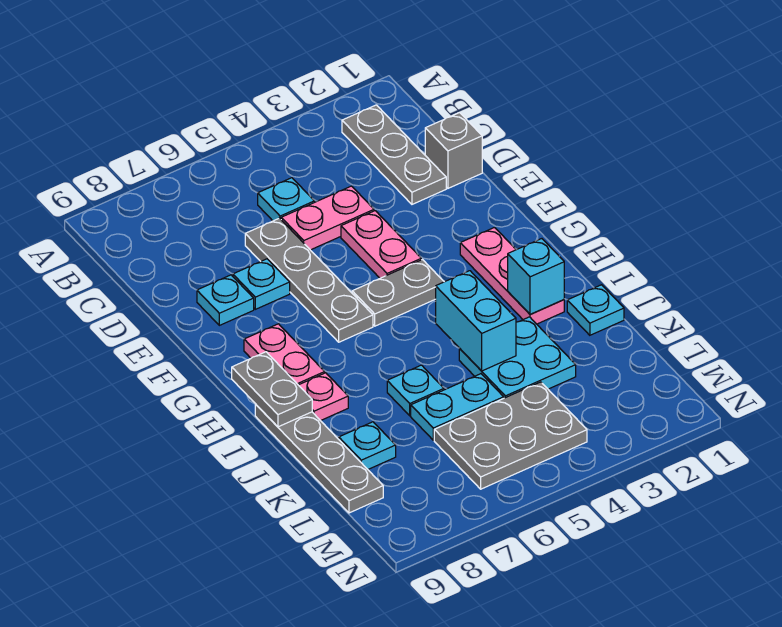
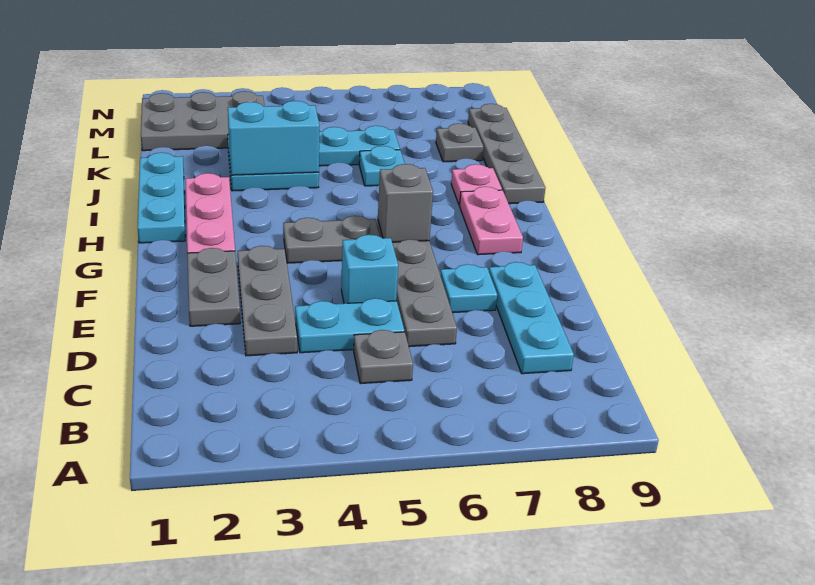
grey 1x3 plate [342,105,446,204] -> grey 1x3 plate moved to [238,246,297,356]
cyan 1x1 plate [258,178,314,221] -> grey 1x1 plate [354,330,413,384]
grey 1x1 brick [425,113,482,188] -> grey 1x1 brick moved to [378,164,433,242]
pink 1x2 plate [281,186,374,250] -> cyan 1x2 plate [295,298,404,353]
pink 1x2 plate [341,211,421,278] -> none
cyan 1x1 plate [197,275,254,325] -> cyan 1x3 plate [489,262,574,374]
grey 1x2 plate [232,352,312,427] -> grey 1x2 plate moved to [187,248,240,326]
cyan 1x1 brick [508,239,564,315] -> cyan 1x1 brick moved to [341,235,398,303]
cyan 1x2 brick [436,271,516,371] -> cyan 1x2 brick turned to [228,101,319,175]
cyan 1x1 plate [567,285,624,335] -> cyan 1x3 plate [138,153,185,243]
cyan 1x1 plate [339,422,396,469] -> grey 1x1 plate [436,123,484,162]
grey 2x3 plate [434,382,587,489] -> grey 2x3 plate moved to [141,91,265,151]

